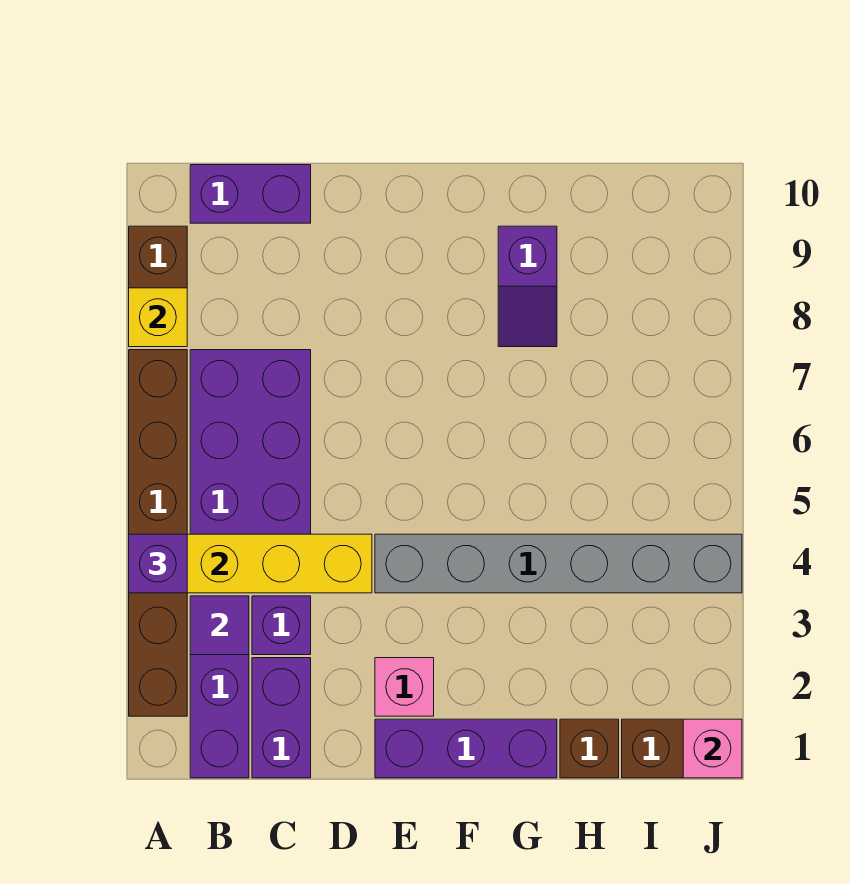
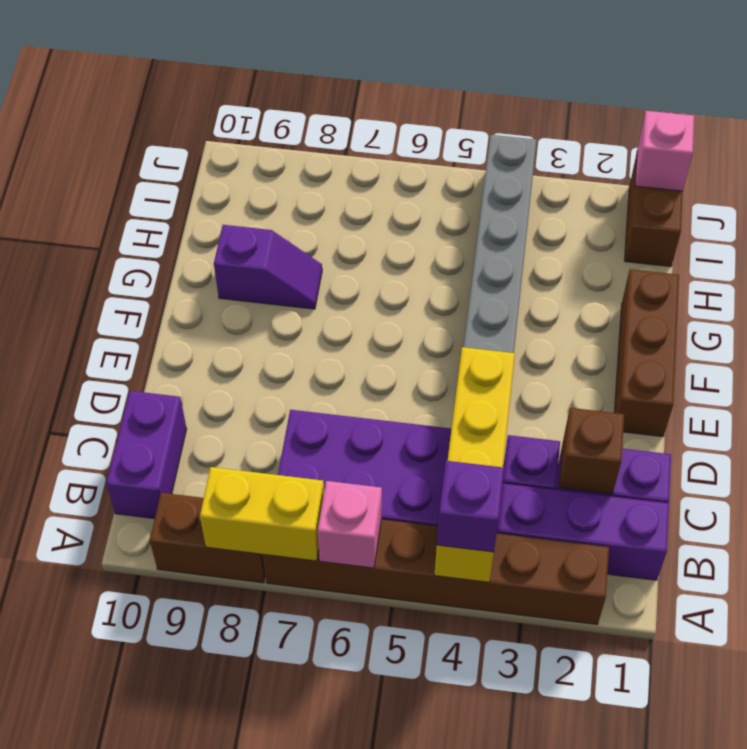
yellow 1x1 brick [129,288,187,347] -> yellow 1x2 brick [200,467,324,561]
purple 1x1 tile [190,596,249,655] -> none
purple 1x3 brick [375,719,557,778] -> brown 1x3 brick [614,269,679,437]
pink 1x1 brick [375,658,434,716] -> pink 1x1 brick moved to [318,481,382,568]
brown 1x1 brick [560,719,619,778] -> brown 1x1 brick moved to [559,408,624,494]

